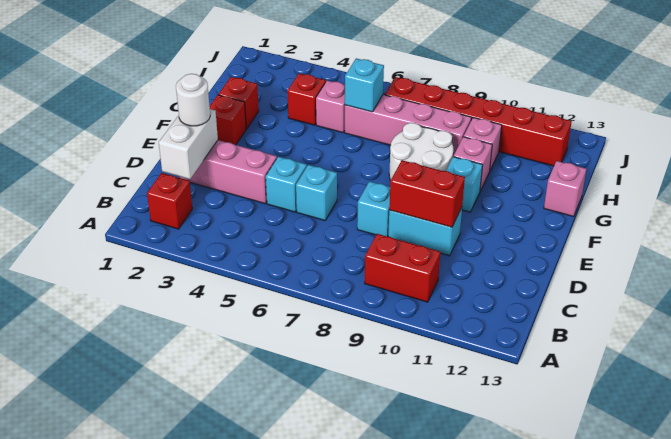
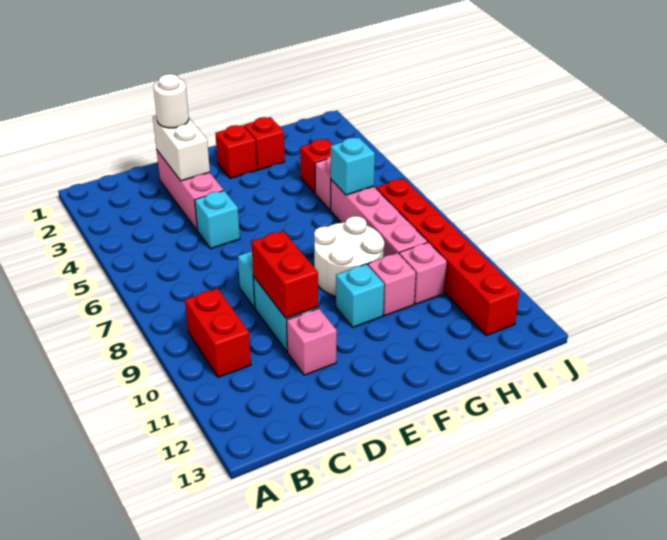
red 1x1 brick [147,173,192,229] -> none
white 1x2 brick [159,109,218,179] -> white 1x2 brick turned to [153,115,210,181]
cyan 1x1 brick [296,165,337,220] -> none
pink 1x1 brick [544,161,586,217] -> pink 1x1 brick moved to [287,308,337,375]

